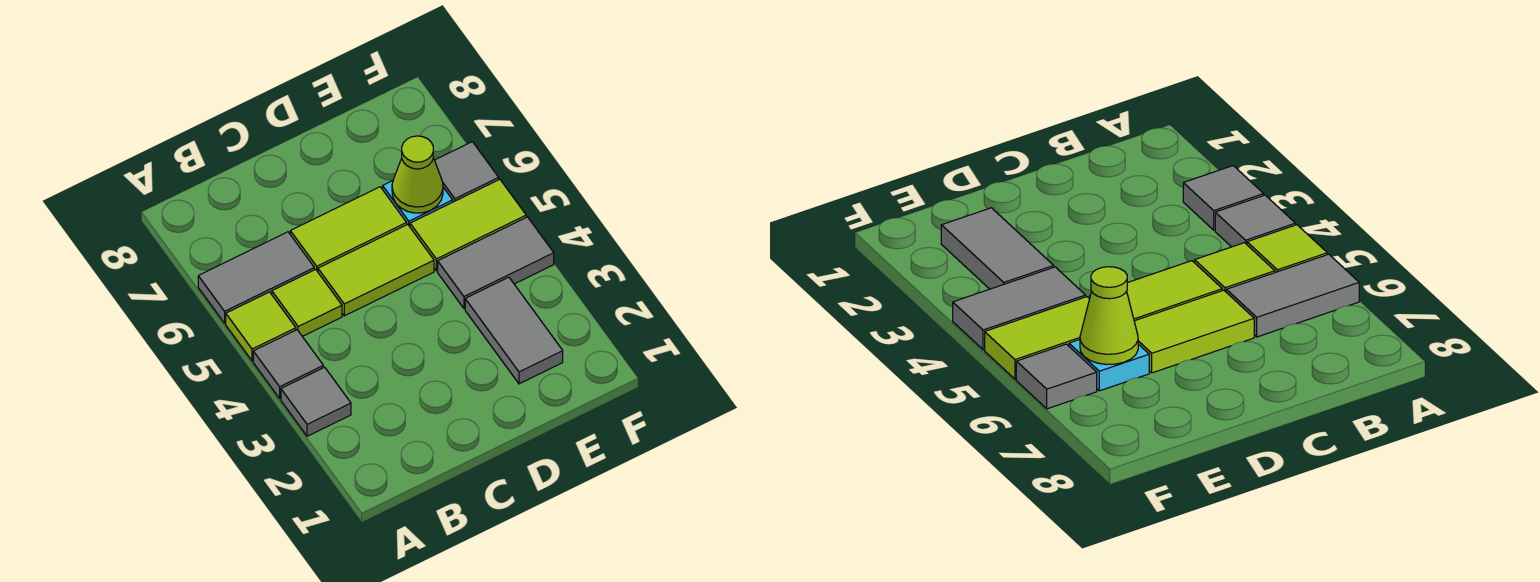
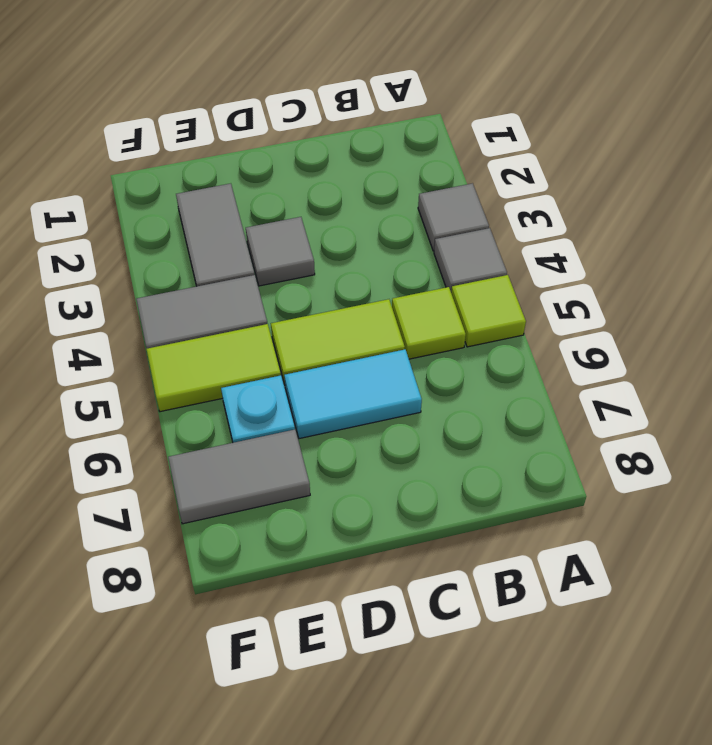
grey 1x2 tile [198,232,314,323] -> grey 1x2 tile moved to [168,430,310,524]
lime 1x2 tile [290,187,407,272] -> cyan 1x2 tile [284,349,422,439]
lime 1x1 cone [392,136,443,213] -> none
grey 1x1 tile [435,142,499,202] -> grey 1x1 tile moved to [246,217,315,286]

